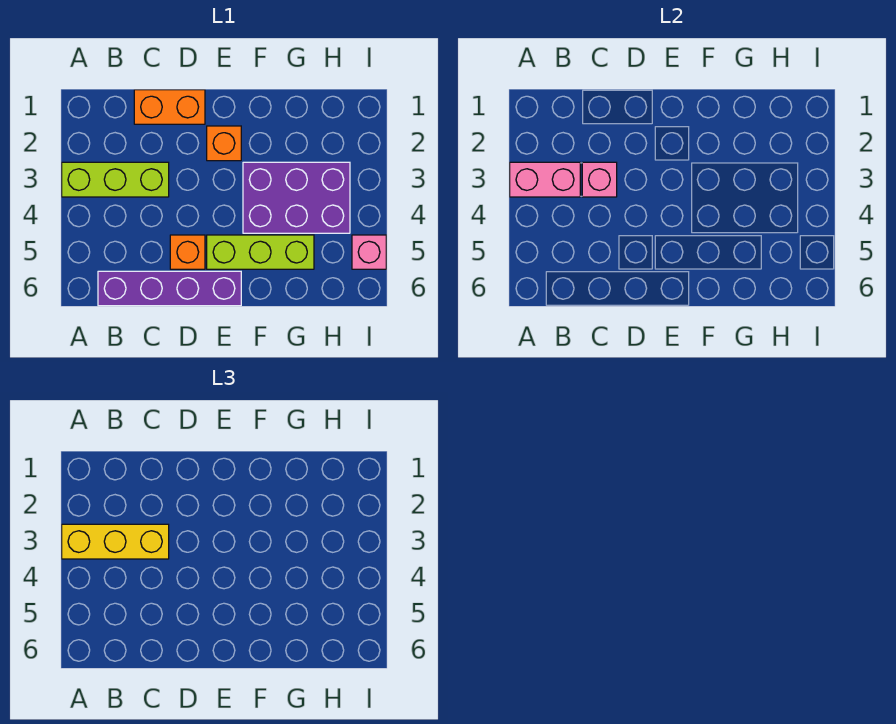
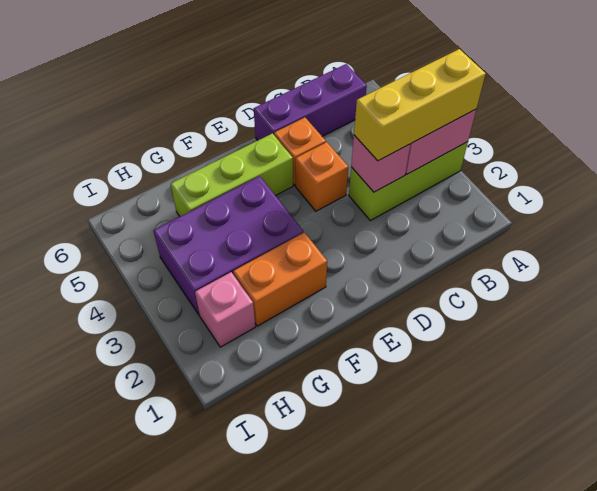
purple 1x4 brick [98,271,241,306] -> purple 1x3 brick [254,64,367,140]
orange 1x2 brick [134,90,205,124] -> orange 1x2 brick moved to [233,232,327,326]
orange 1x1 brick [207,126,241,161] -> orange 1x1 brick moved to [295,142,348,211]
pink 1x1 brick [352,235,386,269] -> pink 1x1 brick moved to [195,272,255,347]

